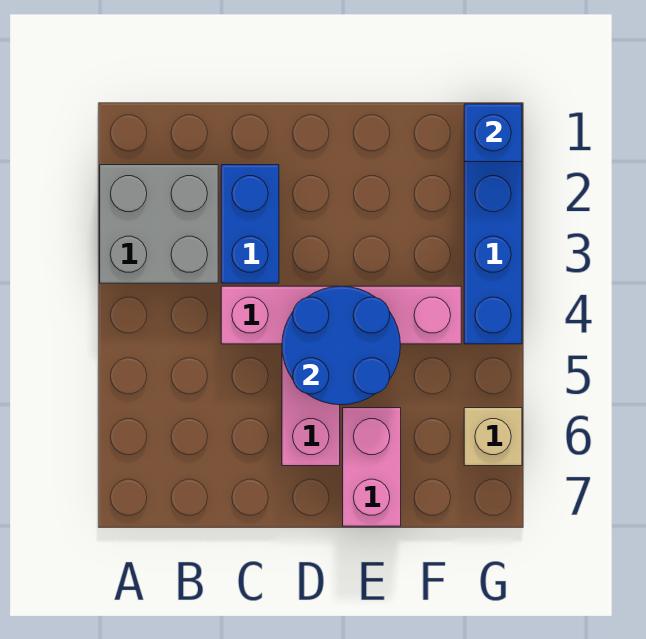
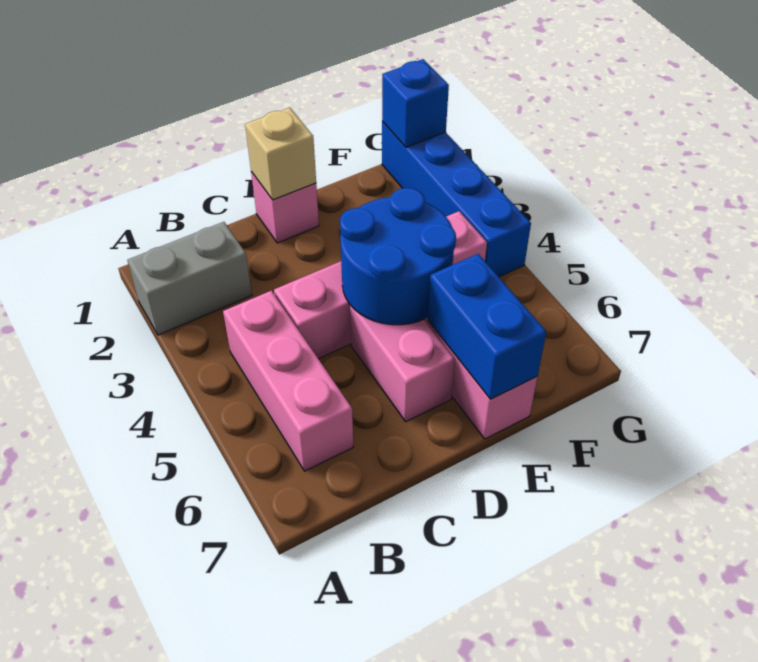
grey 2x2 brick [100,165,218,283] -> grey 1x2 brick [127,222,252,335]
none -> pink 1x3 brick [223,291,353,471]
blue 1x2 brick [221,165,279,283] -> blue 1x2 brick moved to [428,254,546,399]
none -> pink 1x1 brick [251,172,319,243]
tan 1x1 brick [464,408,522,466] -> tan 1x1 brick moved to [245,108,316,200]

